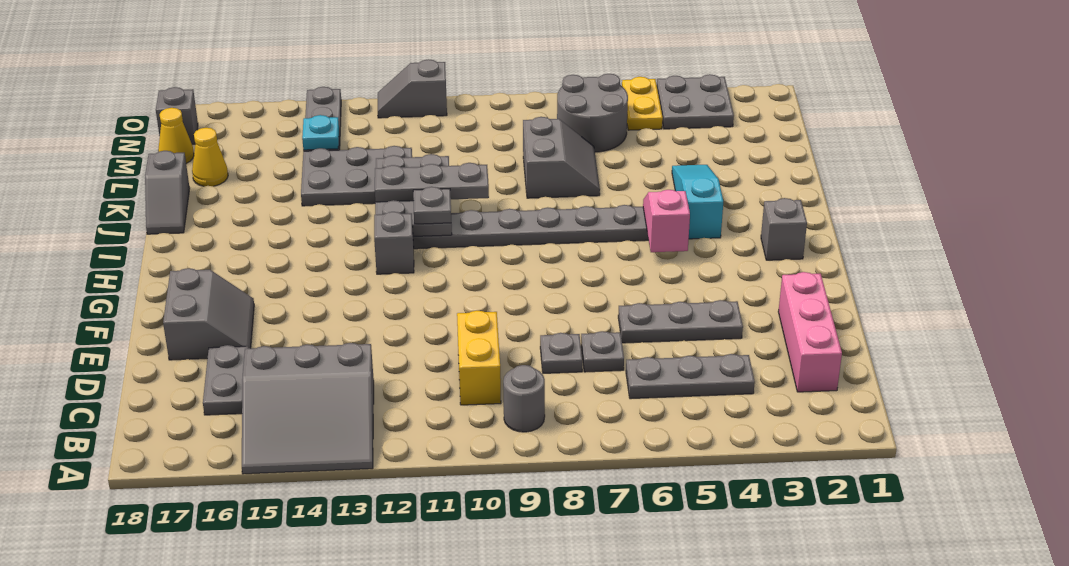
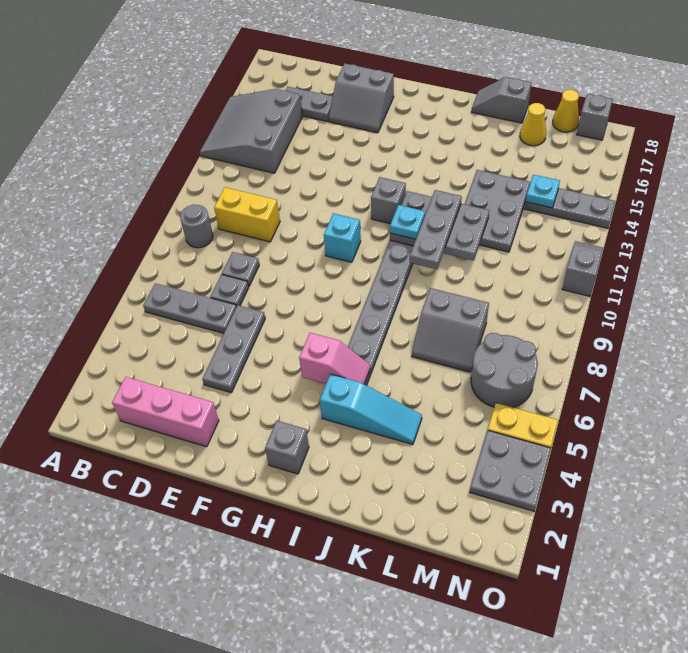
grey 1x3 plate [626,354,755,399] -> grey 1x3 plate turned to [143,283,237,333]
none -> cyan 1x1 brick [324,213,361,262]
grey 1x1 plate [413,187,451,224] -> cyan 1x1 plate [390,205,425,239]

